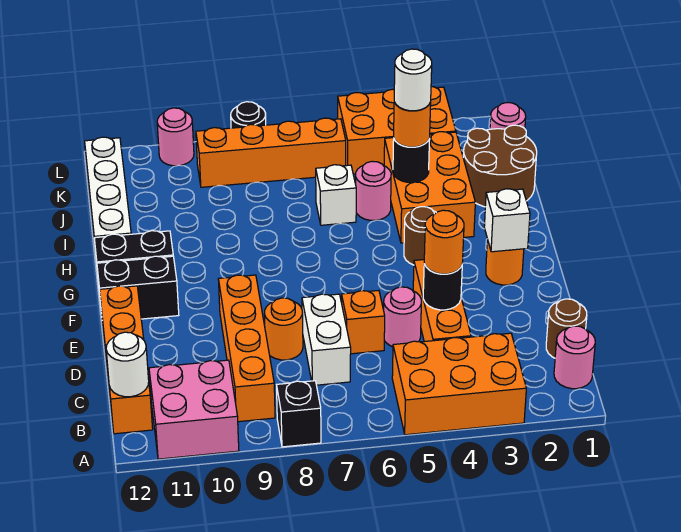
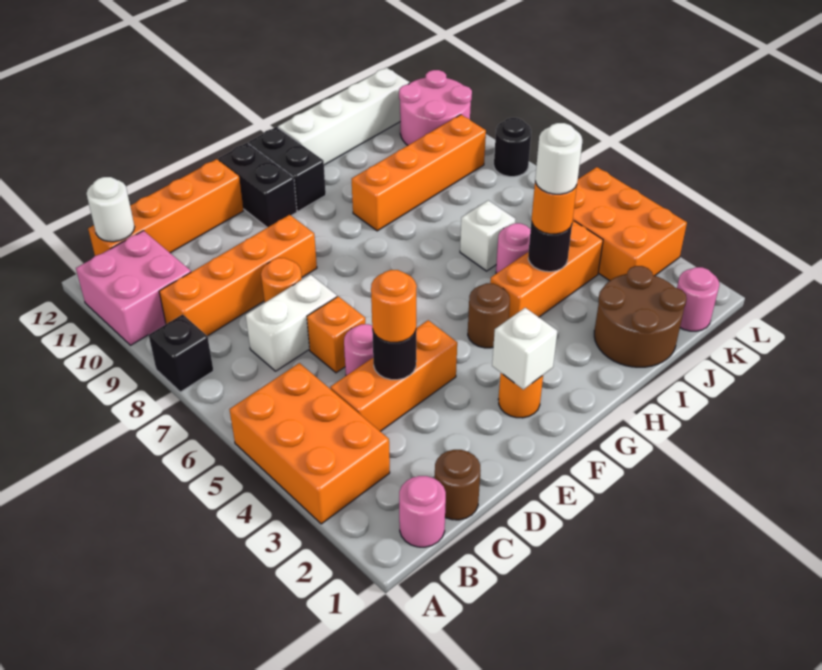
orange 2x3 brick [384,132,475,243] -> orange 1x3 brick [490,221,603,319]
orange 1x4 brick [196,118,346,187] -> orange 1x4 brick turned to [352,115,486,231]
pink 1x1 round brick [157,108,194,166] -> pink 2x2 round brick [399,70,472,145]

